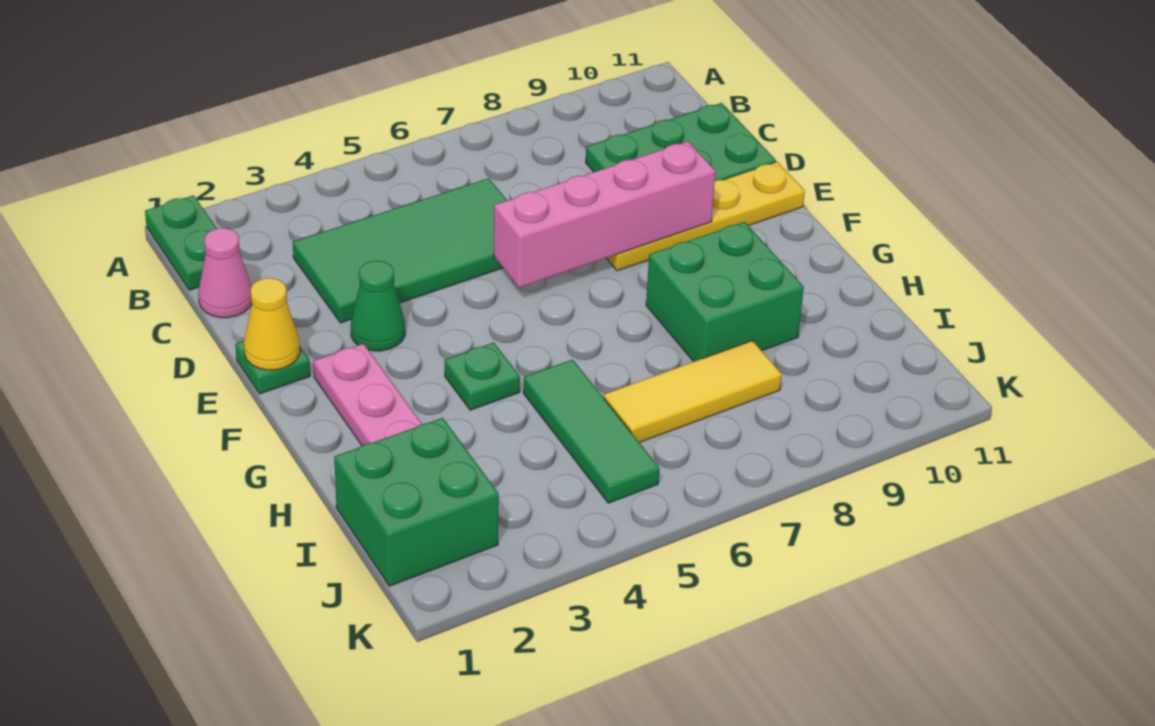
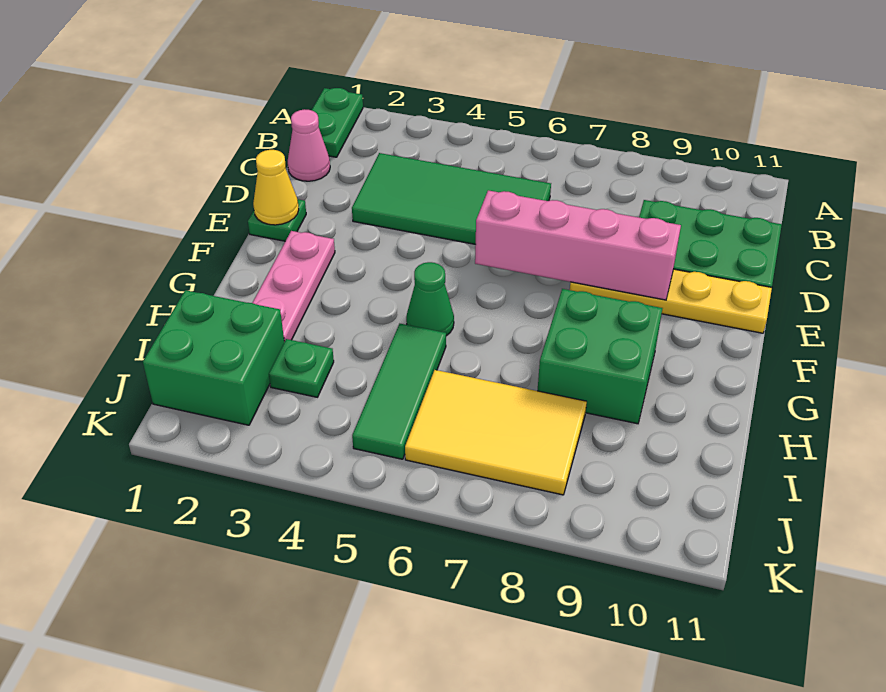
green 1x1 cone [351,261,405,351] -> green 1x1 cone moved to [406,262,454,336]
green 1x1 plate [445,343,520,410] -> green 1x1 plate moved to [269,339,334,397]
yellow 1x3 tile [604,341,782,443] -> yellow 2x3 tile [405,370,587,495]

